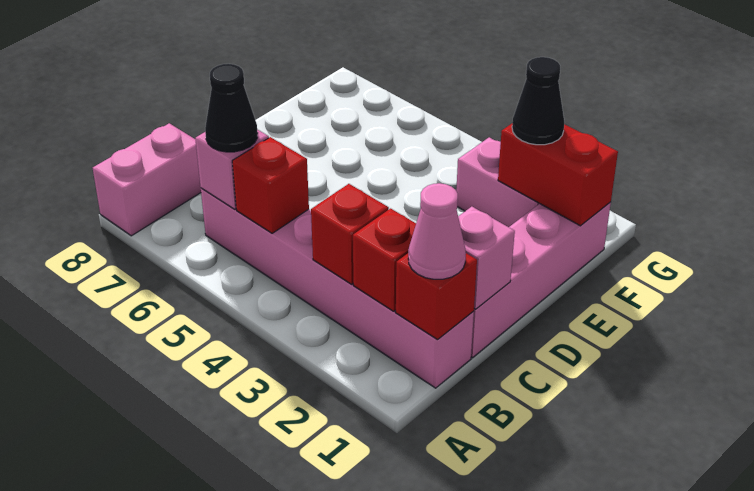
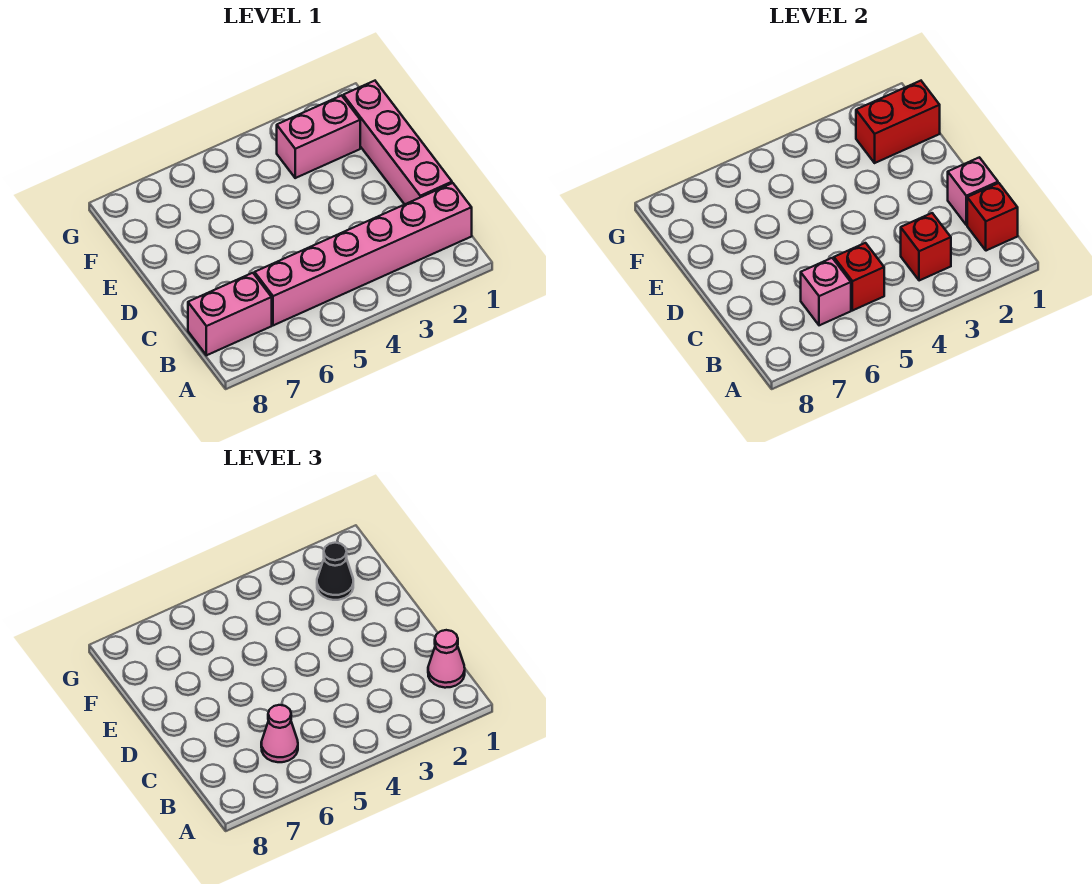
pink 1x2 brick [93,123,201,236] -> pink 1x2 brick turned to [188,273,272,355]
red 1x1 brick [353,208,416,311] -> none
black 1x1 cone [205,64,258,152] -> pink 1x1 cone [261,705,298,762]

